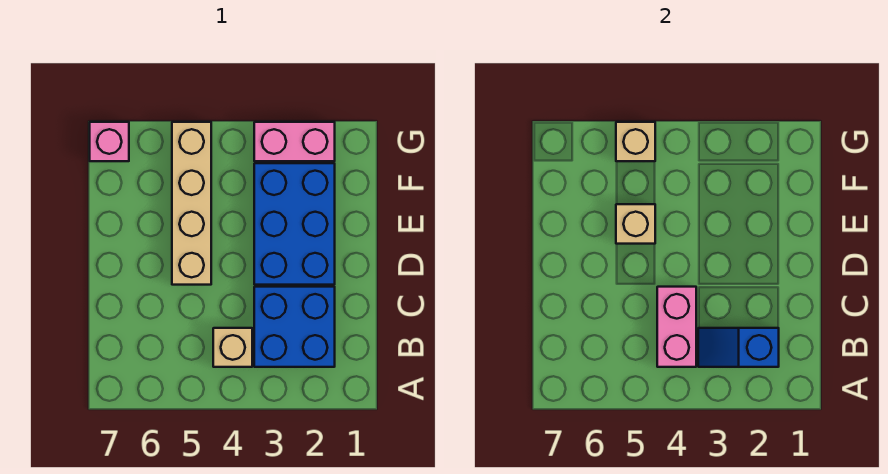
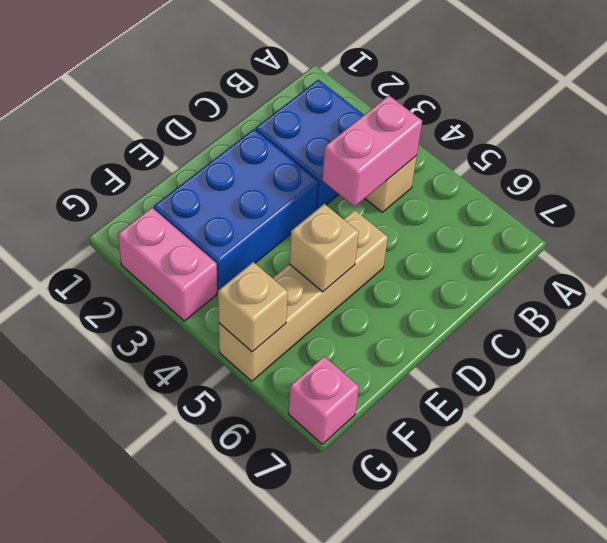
blue 1x2 slope [698,328,779,367] -> none

